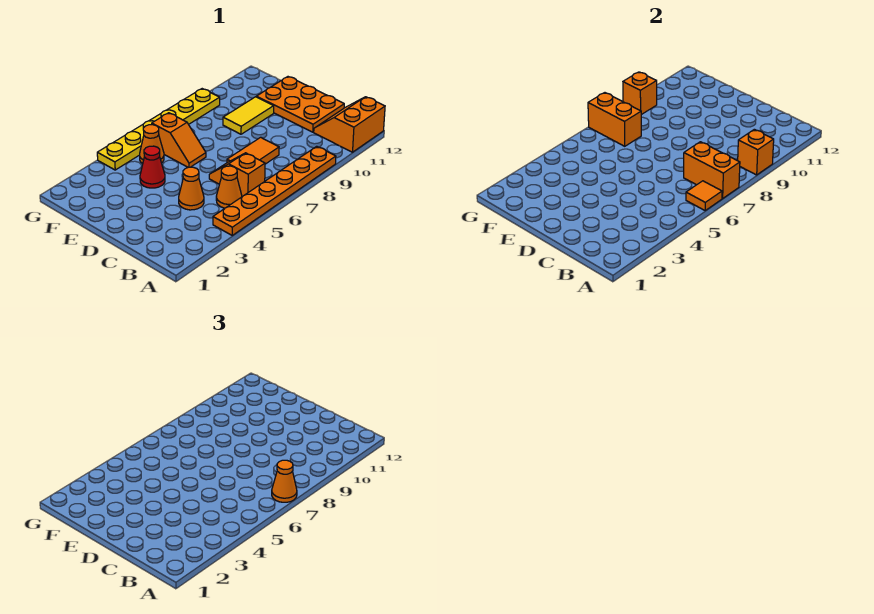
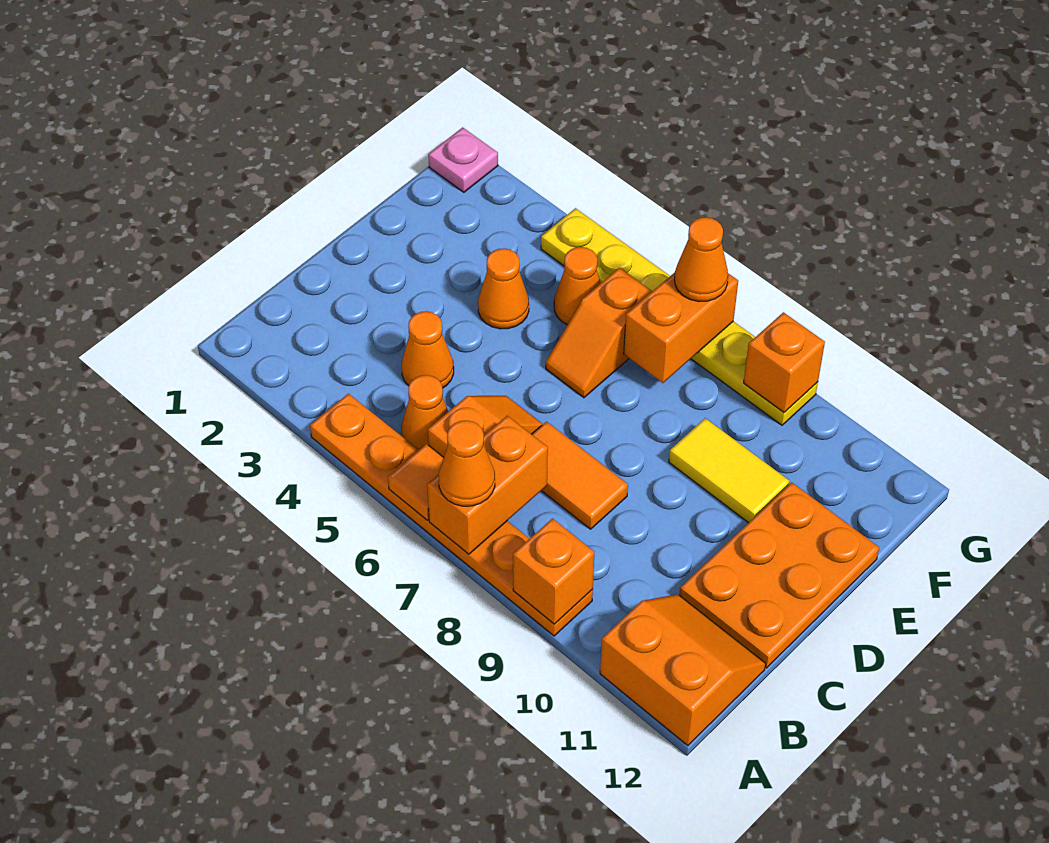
red 1x1 cone [140,146,165,188] -> orange 1x1 cone [478,248,529,329]
none -> pink 1x1 plate [428,127,498,192]
none -> orange 1x1 cone [675,217,728,301]

